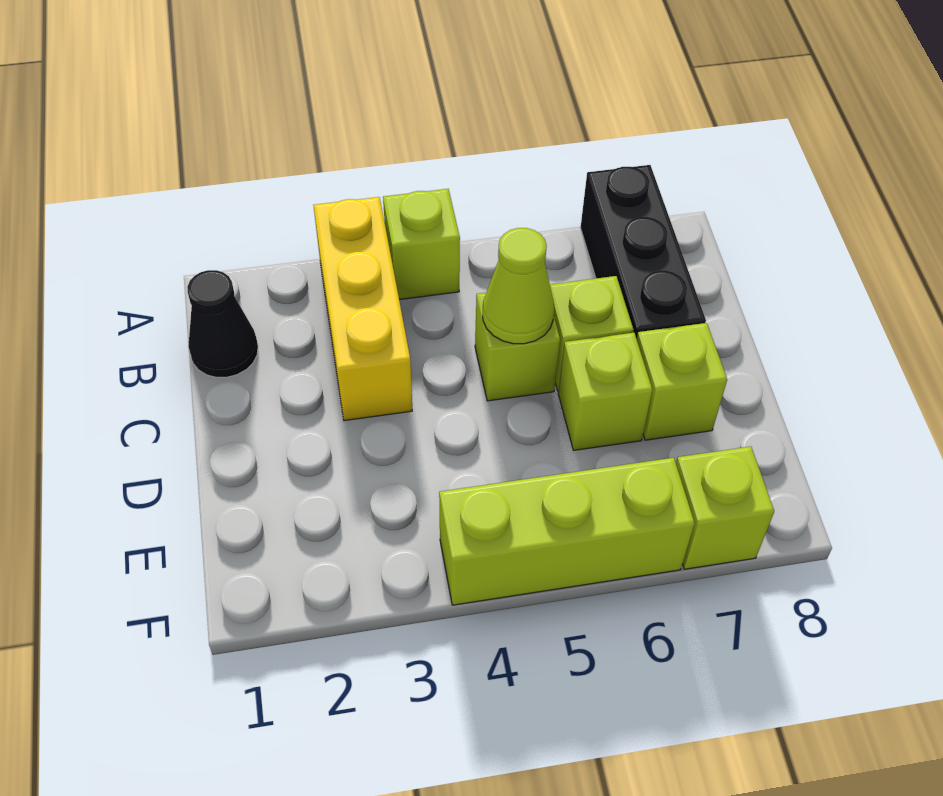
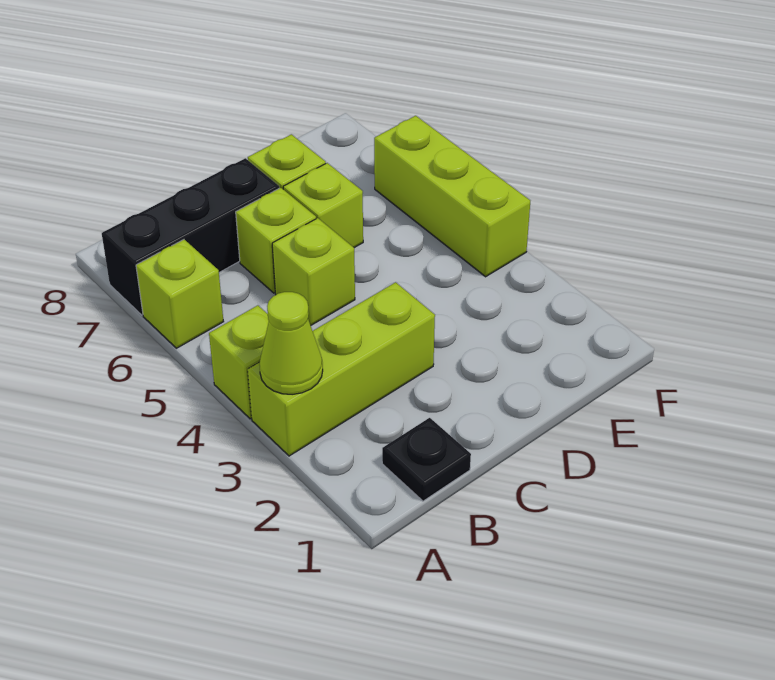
yellow 1x3 brick [313,197,412,421] -> lime 1x3 brick [248,282,435,456]
black 1x1 cone [187,270,258,377] -> black 1x1 plate [382,418,471,501]
lime 1x1 cone [483,228,554,344] -> lime 1x1 cone moved to [259,292,323,394]
lime 1x1 brick [676,446,774,569] -> lime 1x1 brick moved to [136,240,224,348]

